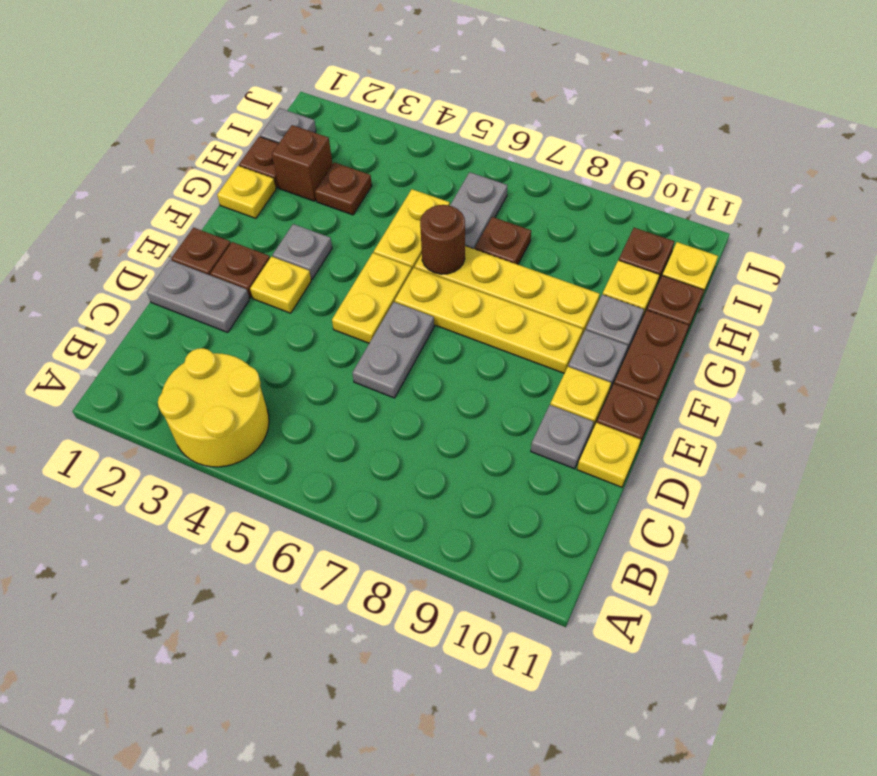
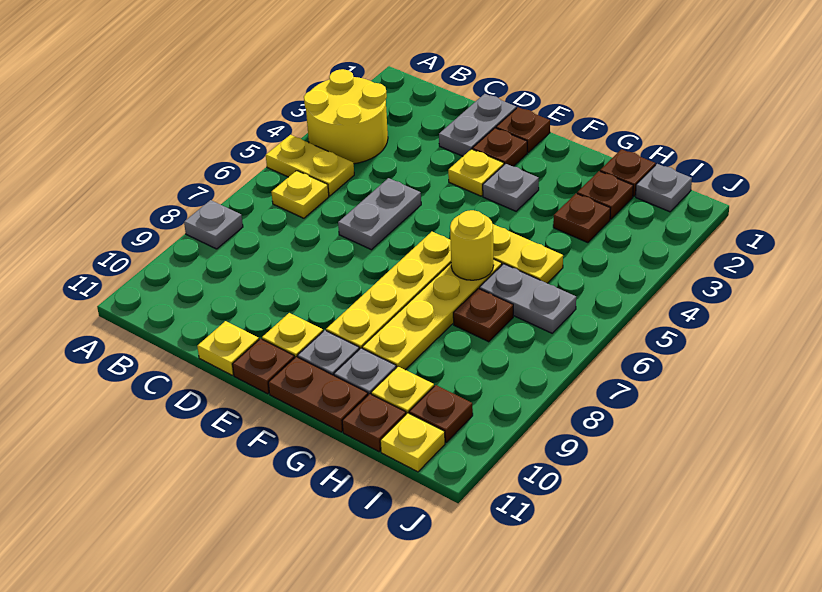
grey 1x2 plate [353,302,434,398] -> grey 1x2 plate turned to [338,178,421,250]
grey 1x1 plate [531,405,593,469] -> grey 1x1 plate moved to [184,200,243,249]
yellow 1x2 plate [332,253,412,343] -> yellow 1x2 plate moved to [266,135,354,196]
yellow 1x1 plate [217,166,276,218] -> yellow 1x1 plate moved to [272,171,329,218]
brown 1x1 round brick [420,205,465,274] -> yellow 1x1 round brick [450,210,494,280]
brown 1x1 brick [272,125,333,201] -> brown 1x1 plate [577,171,633,219]

